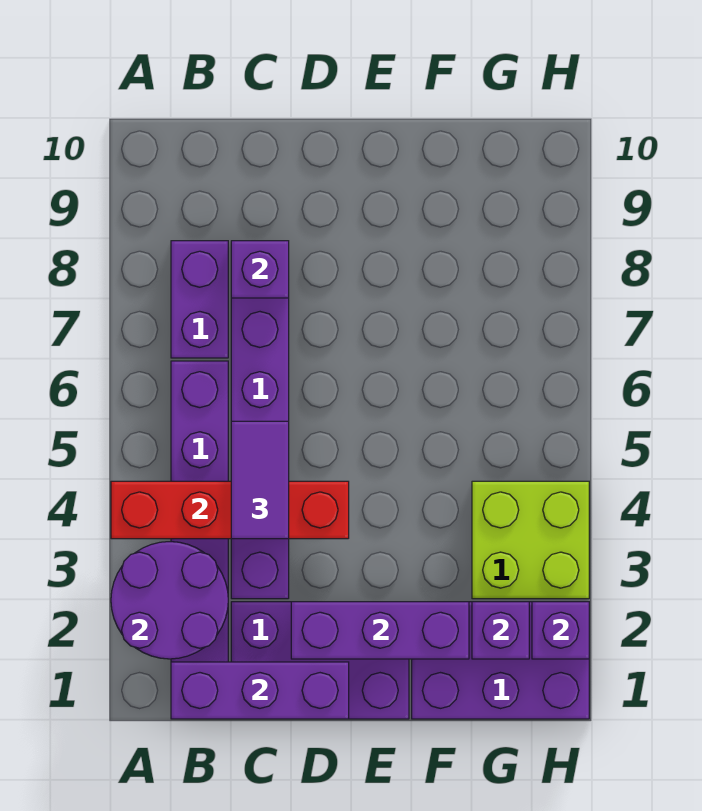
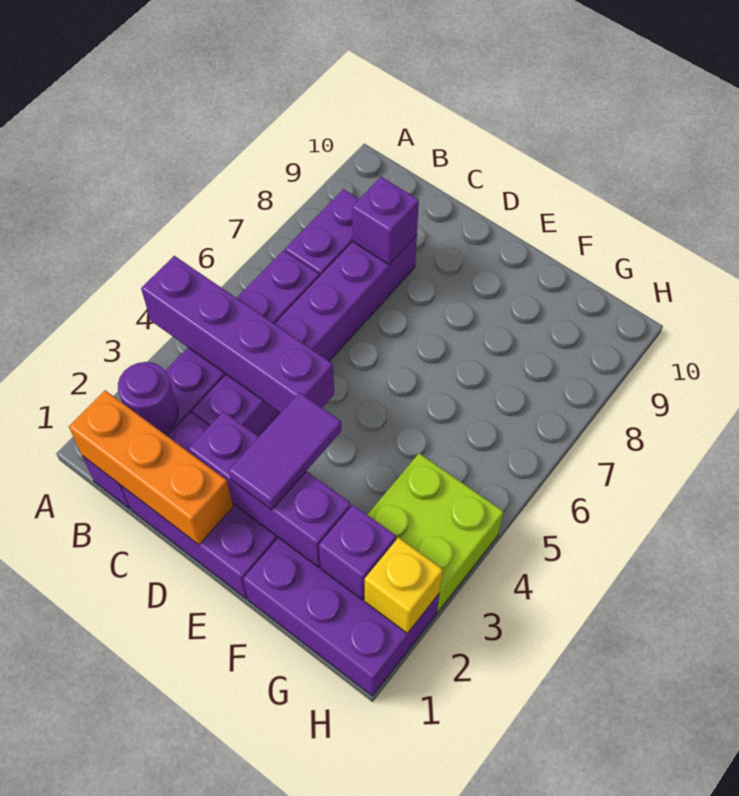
purple 2x2 round brick [111,542,228,659] -> purple 1x1 round brick [118,362,178,433]
red 1x4 brick [111,481,349,539] -> purple 1x4 brick [141,256,334,413]
purple 1x3 brick [171,662,349,719] -> orange 1x3 brick [69,390,233,545]
purple 1x2 tile [231,421,289,539] -> purple 1x2 tile moved to [229,392,342,510]
purple 1x1 brick [532,602,589,659] -> yellow 1x1 brick [365,538,443,633]

